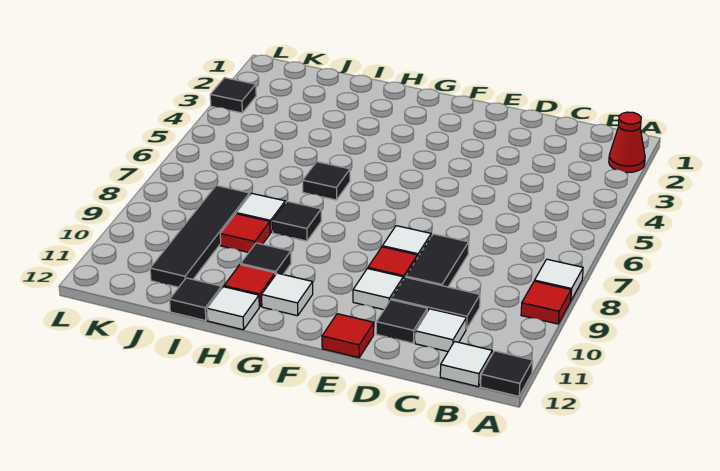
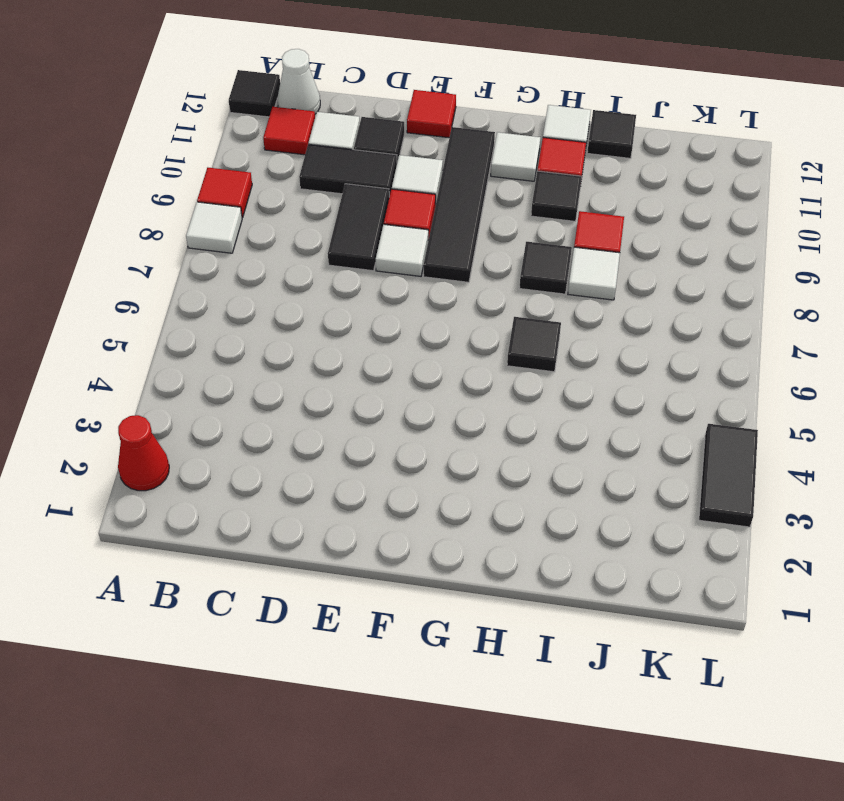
none -> red 1x1 tile [263,107,315,155]
white 1x1 tile [440,342,492,387] -> white 1x1 cone [277,49,320,114]
black 1x4 tile [150,185,250,287] -> black 1x4 tile moved to [424,127,495,282]
black 1x1 tile [210,78,256,113] -> black 1x2 tile [699,424,758,527]

